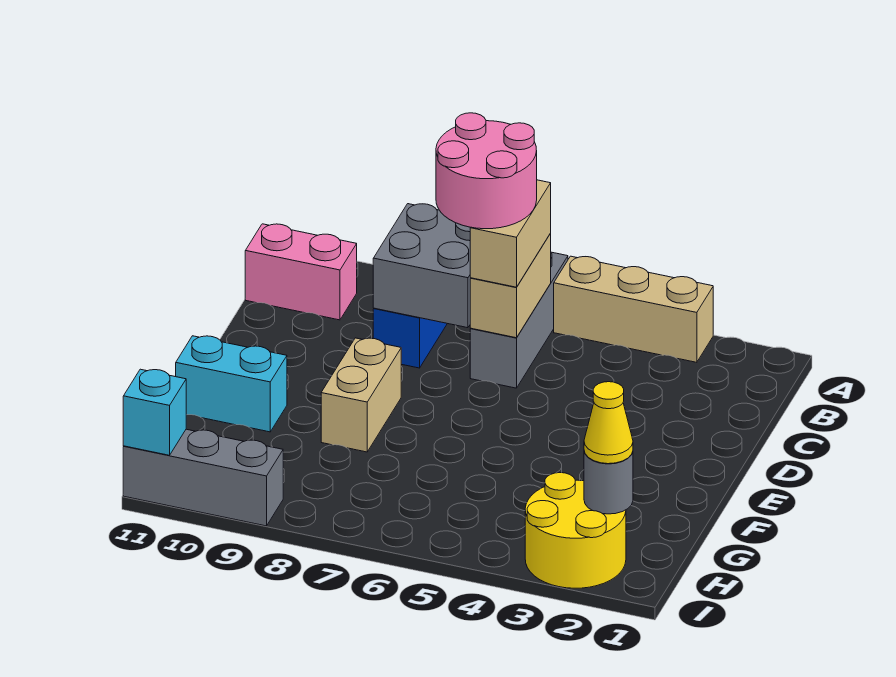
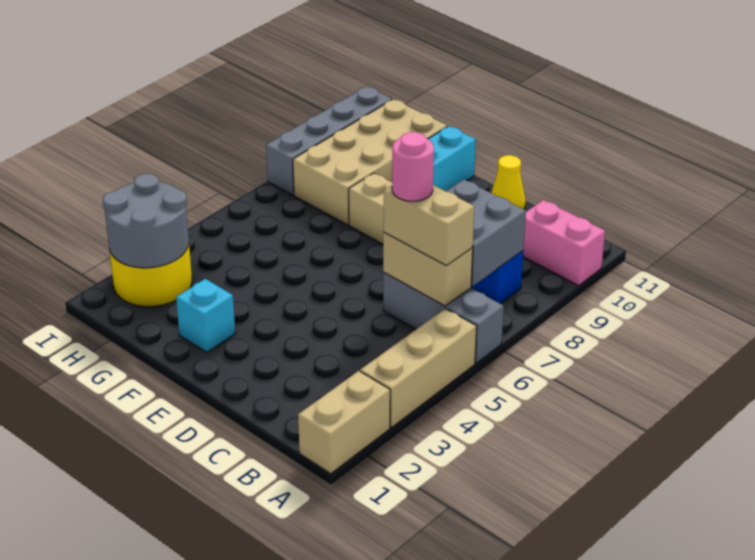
none -> tan 1x2 brick [298,371,390,474]
pink 2x2 round brick [436,113,537,229] -> pink 1x1 round brick [392,132,434,201]
pink 1x2 brick [245,224,357,320] -> pink 1x2 brick turned to [523,200,605,286]
none -> tan 2x4 brick [293,99,447,225]
grey 1x1 round brick [584,451,633,514] -> grey 2x2 round brick [103,174,189,268]
yellow 1x1 cone [584,382,633,464] -> yellow 1x1 cone moved to [491,155,526,209]
grey 1x3 brick [123,429,283,526] -> grey 1x4 brick [266,86,392,195]
cyan 1x1 brick [123,369,186,455] -> cyan 1x1 brick moved to [176,279,235,352]

